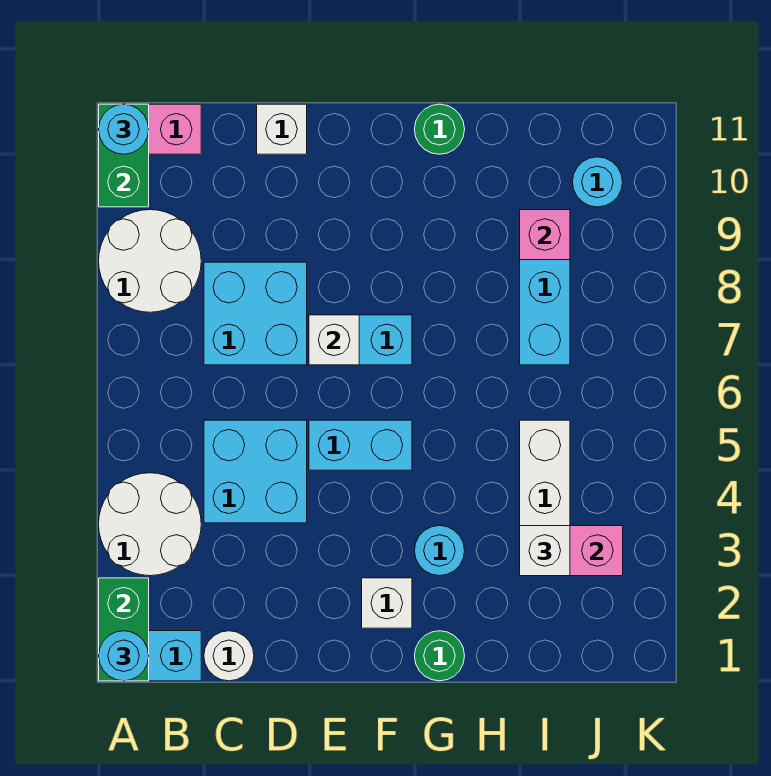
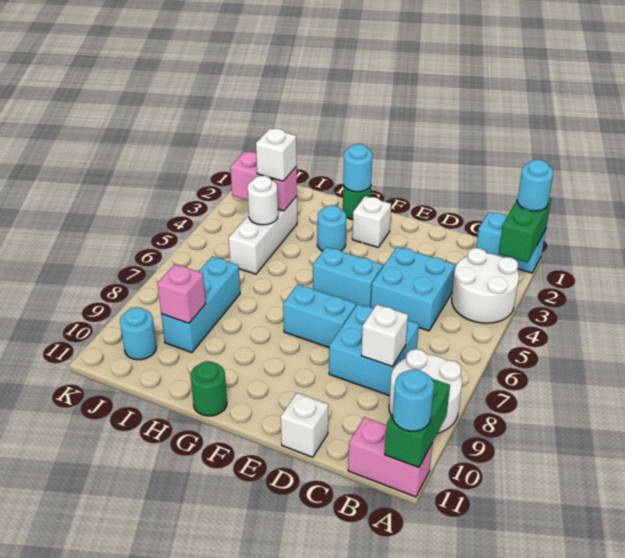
white 1x1 round brick [204,631,254,681] -> white 1x1 round brick moved to [248,176,278,225]
white 1x1 brick [309,315,359,365] -> white 1x1 brick moved to [361,305,408,367]
none -> cyan 1x1 round brick [343,144,372,192]

